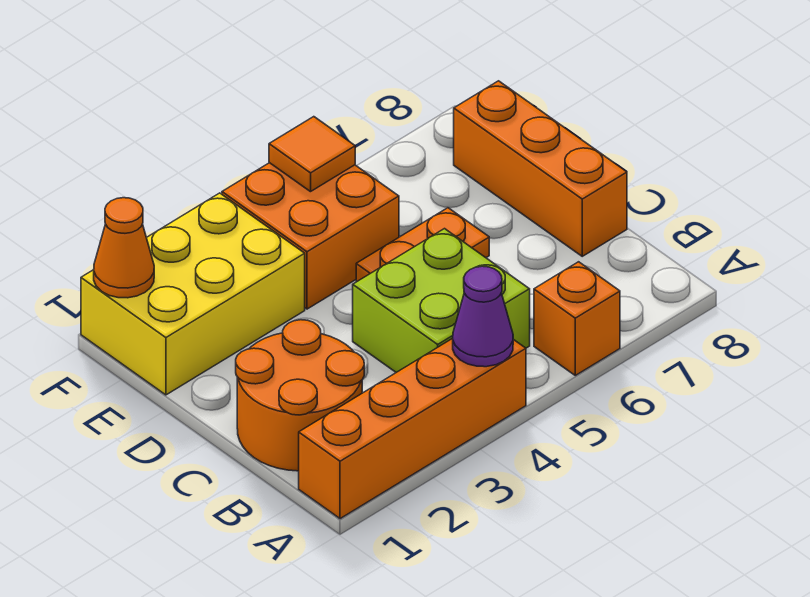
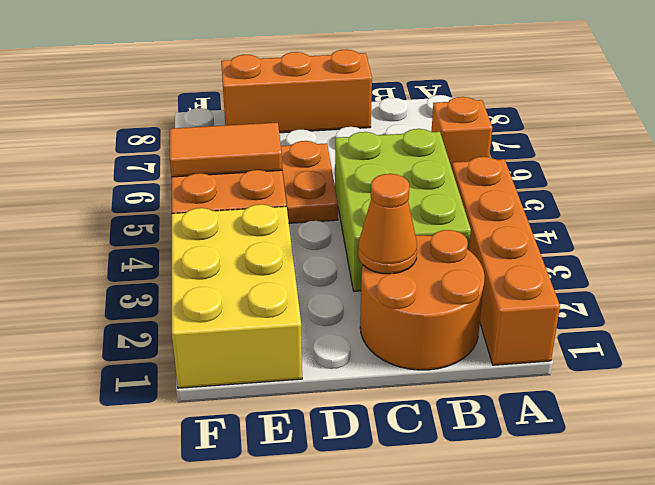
purple 1x1 cone [453,266,513,367] -> none
lime 2x2 brick [353,229,530,372] -> lime 2x3 brick [335,129,471,291]
orange 1x1 cone [94,198,154,298] -> orange 1x1 cone moved to [358,174,417,274]
orange 1x1 tile [269,117,355,192] -> orange 1x2 tile [170,123,282,177]

